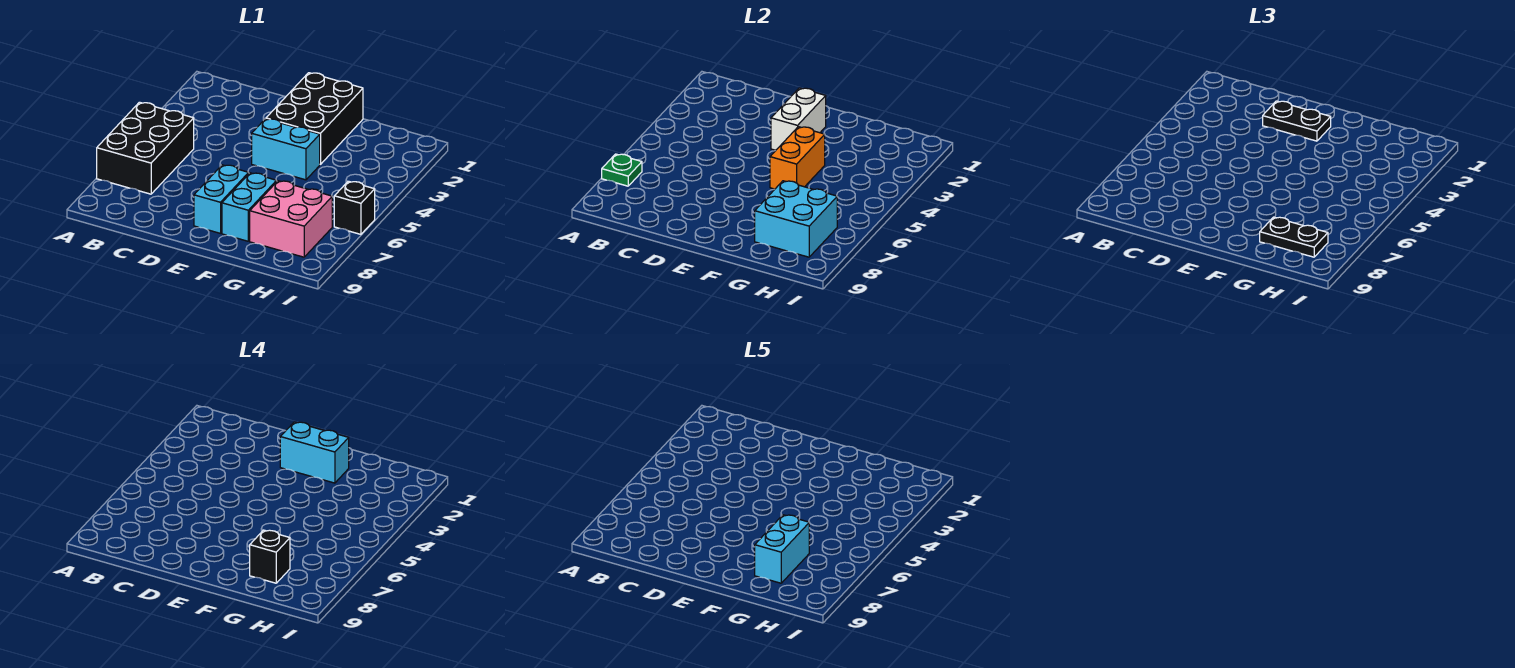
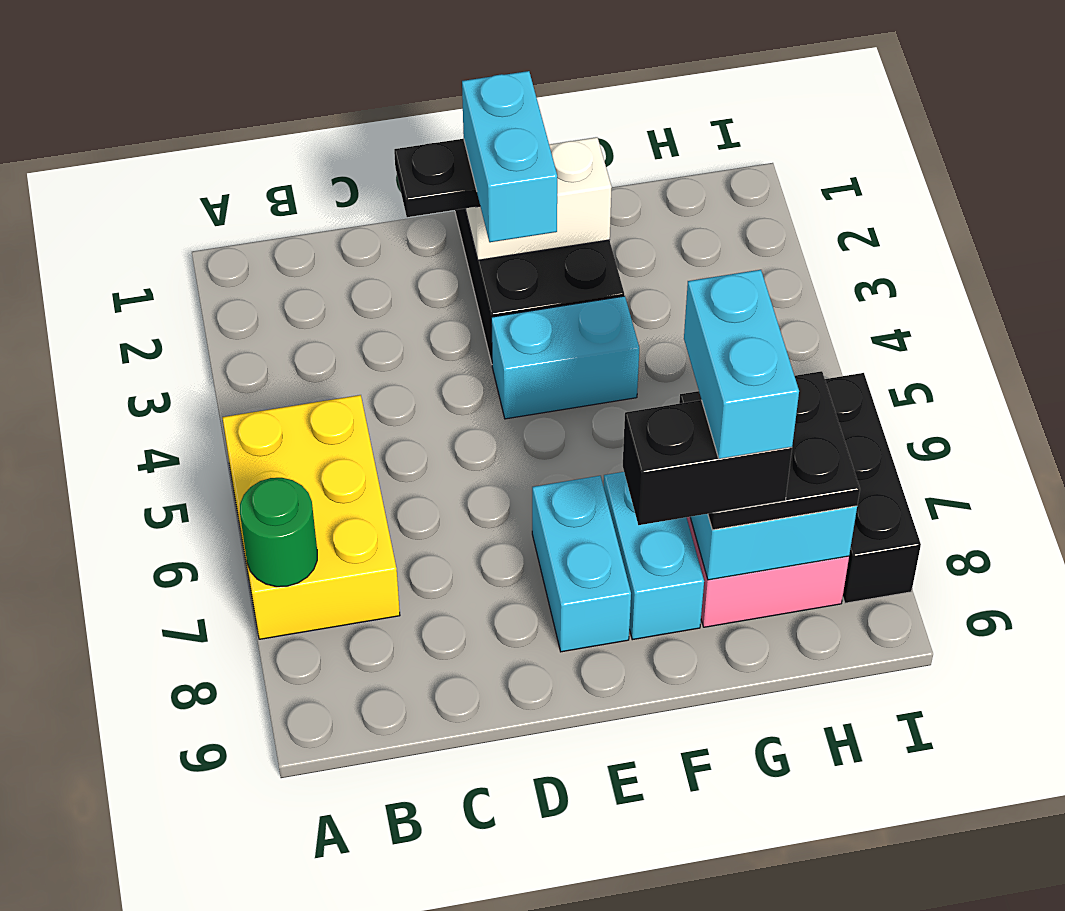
black 2x3 brick [97,102,194,194] -> yellow 2x3 brick [222,395,400,639]
green 1x1 plate [602,154,642,186] -> green 1x1 round brick [240,478,317,587]
white 1x2 brick [771,88,826,150] -> white 1x2 brick turned to [466,137,612,260]
cyan 1x2 brick [280,422,349,483] -> cyan 1x2 brick turned to [462,71,557,242]
orange 1x2 brick [770,127,825,189] -> none
black 1x2 plate [1260,217,1328,257] -> black 2x2 plate [679,371,860,530]
black 1x1 brick [250,530,290,583] -> black 1x2 brick [623,400,792,525]
black 1x1 brick [334,181,375,234] -> black 1x3 brick [825,373,921,603]

